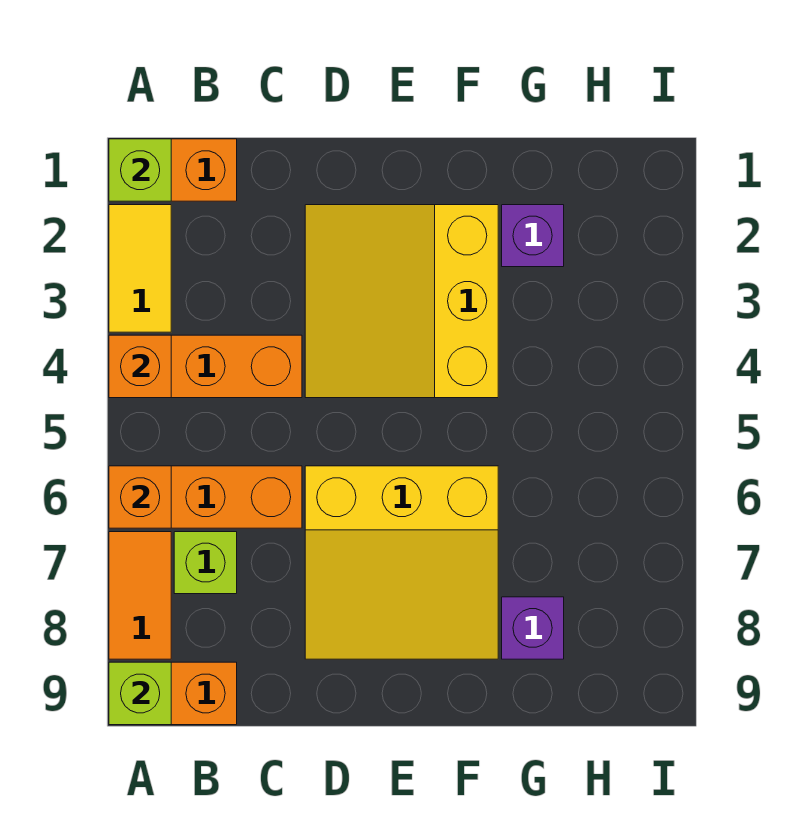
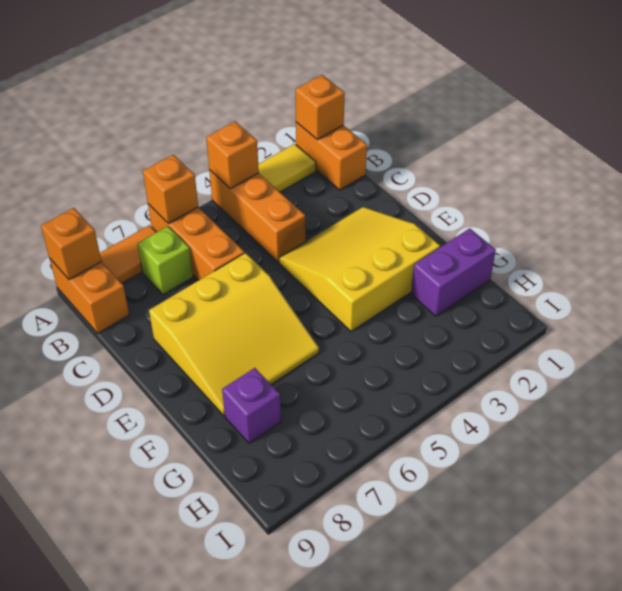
lime 1x1 brick [109,139,171,201] -> orange 1x1 brick [295,75,345,140]
lime 1x1 brick [109,662,171,725] -> orange 1x1 brick [41,208,101,280]
yellow 3x3 slope [305,466,498,659] -> yellow 3x3 slope turned to [149,253,319,416]
purple 1x1 brick [502,205,564,267] -> purple 1x2 brick [411,228,496,316]

